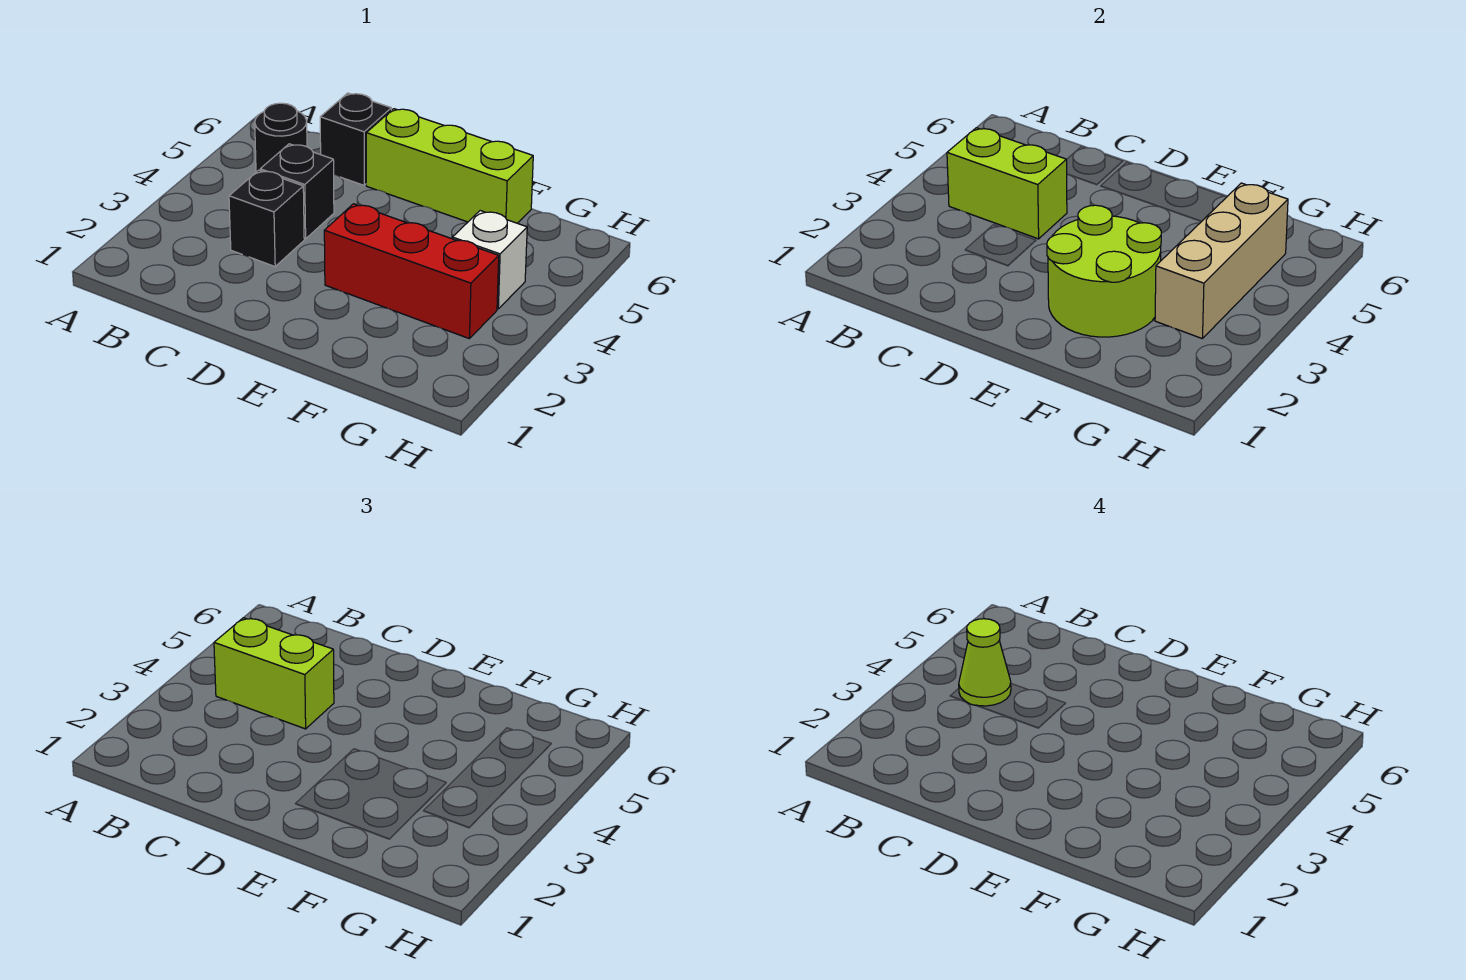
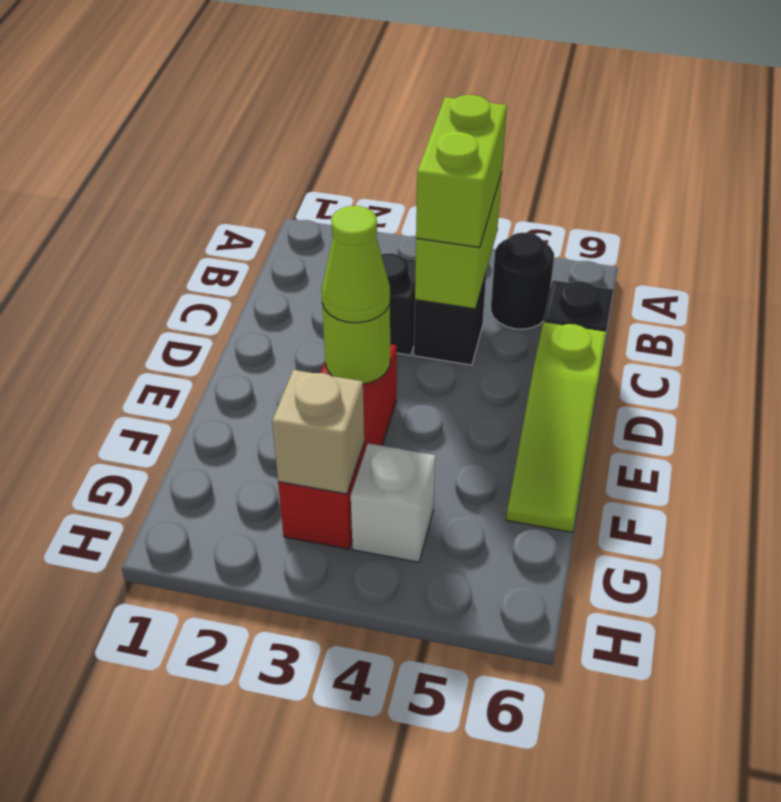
lime 1x1 cone [959,619,1011,706] -> lime 1x1 cone moved to [322,206,390,323]
lime 1x3 brick [366,109,533,223] -> lime 1x3 slope [506,322,606,532]
lime 2x2 round brick [1047,205,1161,337] -> lime 1x1 round brick [322,304,390,384]
tan 1x3 brick [1155,183,1288,339] -> tan 1x1 brick [272,370,364,494]

